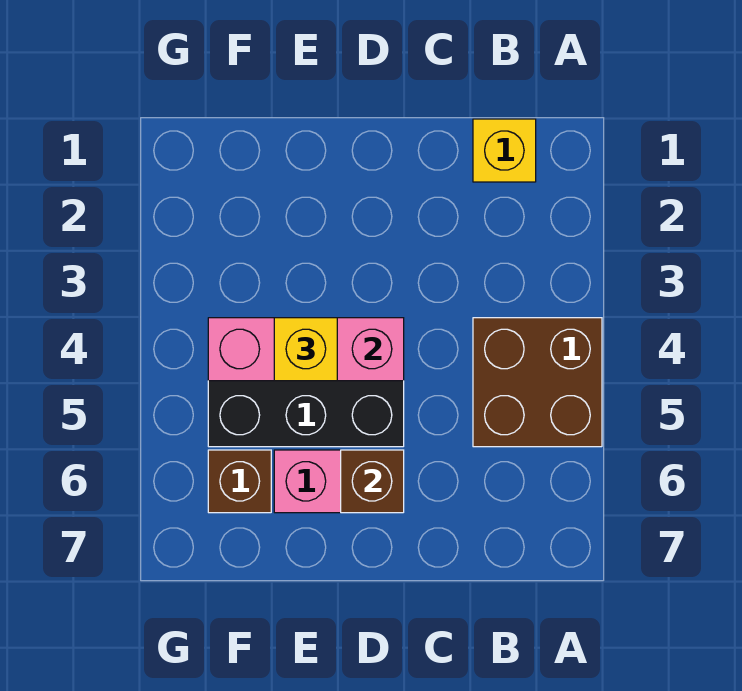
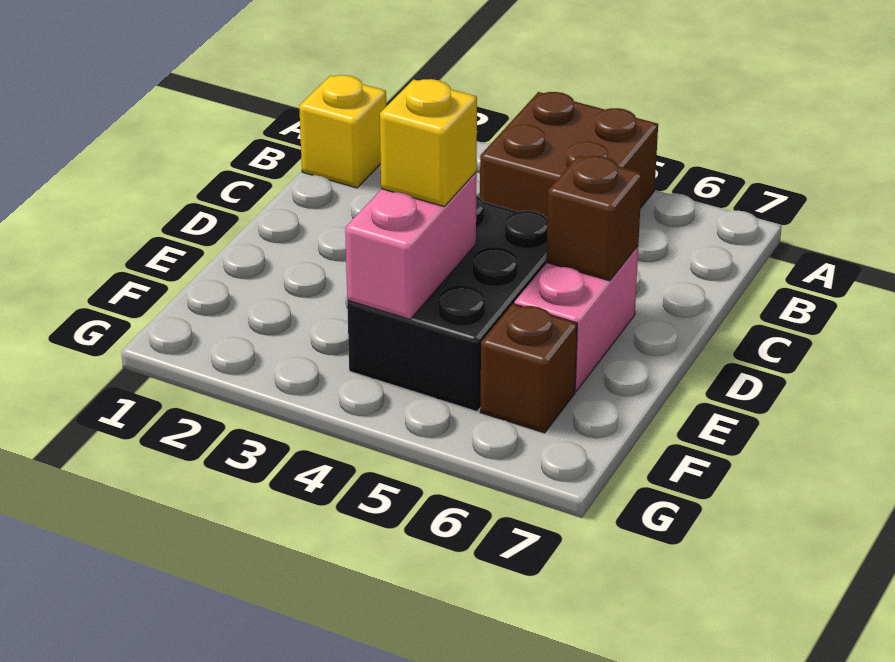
pink 1x3 brick [208,318,404,381] -> pink 1x2 brick [345,172,477,319]

